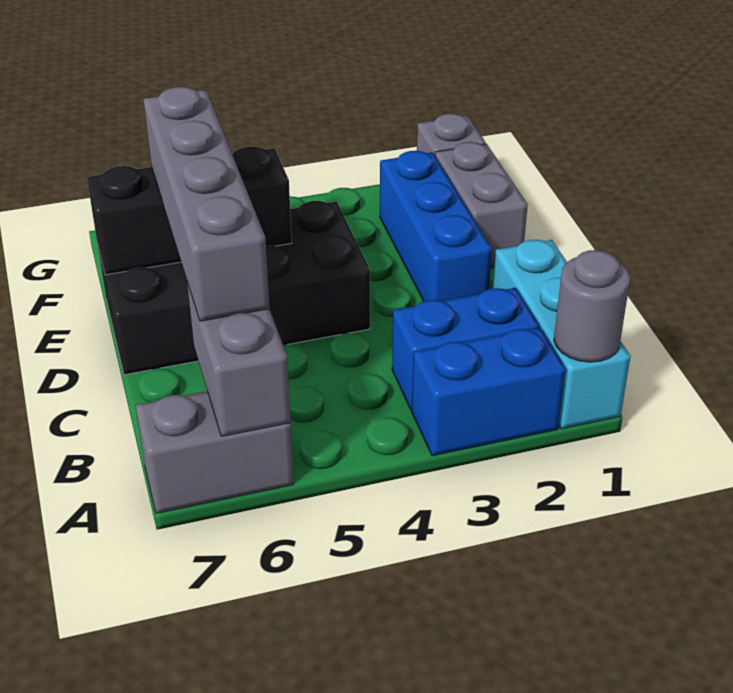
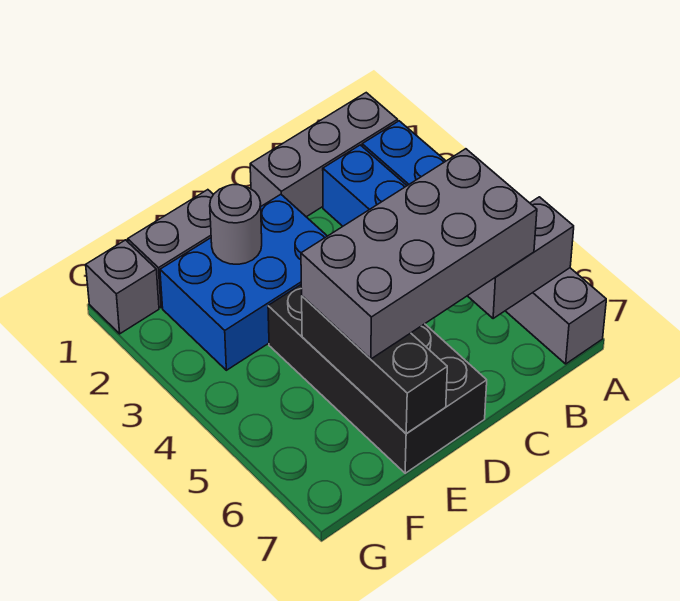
cyan 1x3 brick [493,240,631,429] -> grey 1x3 brick [250,93,398,217]
grey 1x1 round brick [554,250,630,362] -> grey 1x1 round brick moved to [210,185,262,264]
grey 1x4 brick [143,87,270,321] -> grey 2x4 brick [301,149,537,359]
blue 1x3 brick [380,151,492,301] -> blue 2x3 brick [160,194,327,370]

